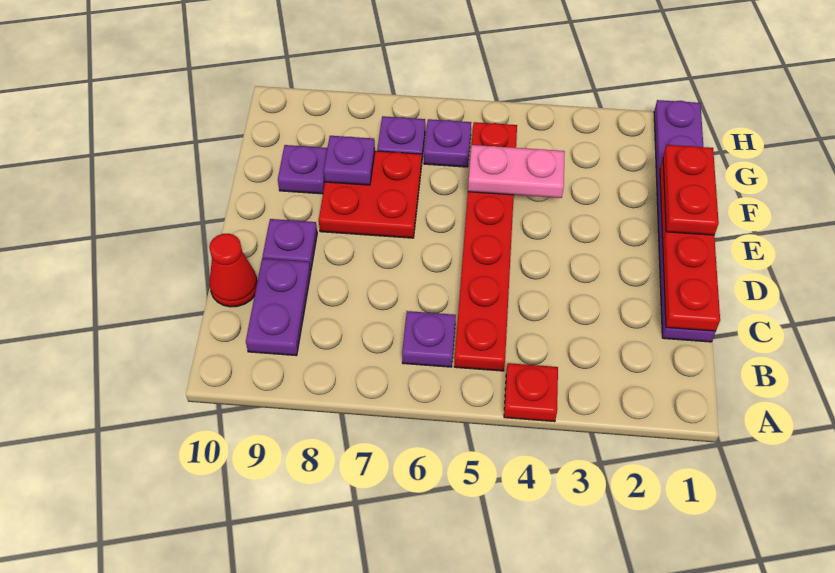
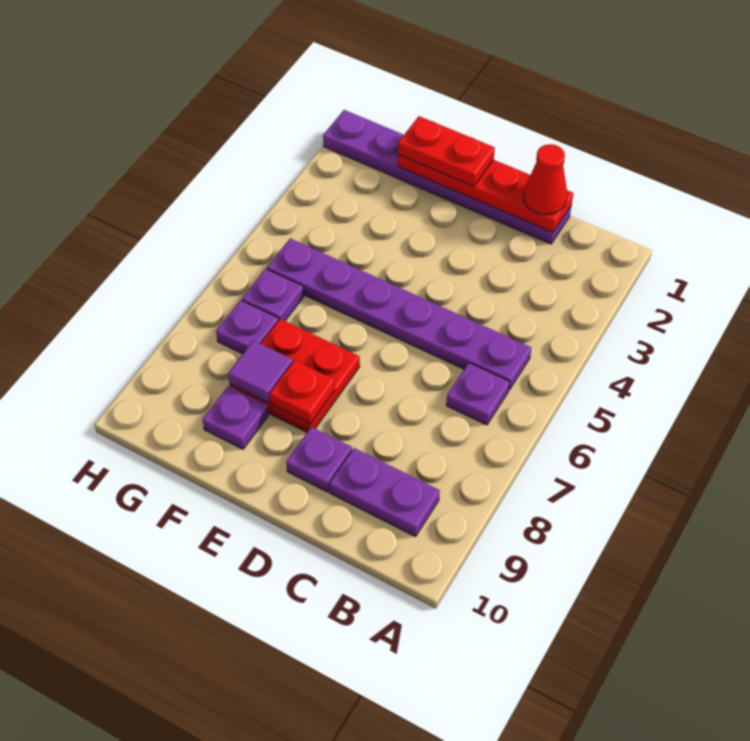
red 1x1 plate [504,363,558,422] -> red 1x1 plate moved to [270,360,335,424]
red 1x6 plate [454,122,517,371] -> purple 1x6 plate [267,238,531,390]
red 1x1 cone [209,233,258,307] -> red 1x1 cone moved to [524,144,567,215]
pink 1x2 plate [468,145,565,198] -> none
purple 1x1 plate [324,136,375,185] -> purple 1x1 tile [228,341,293,403]

